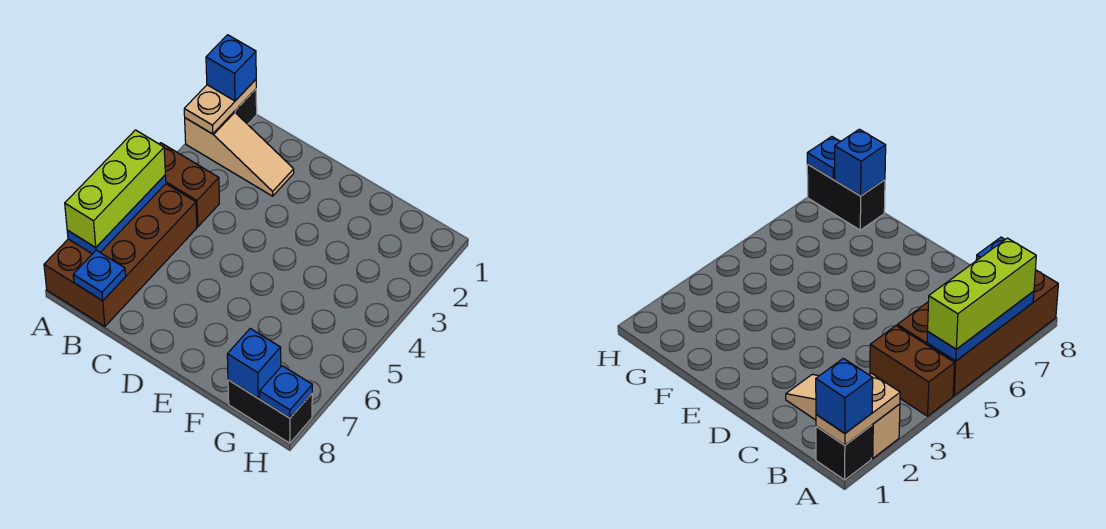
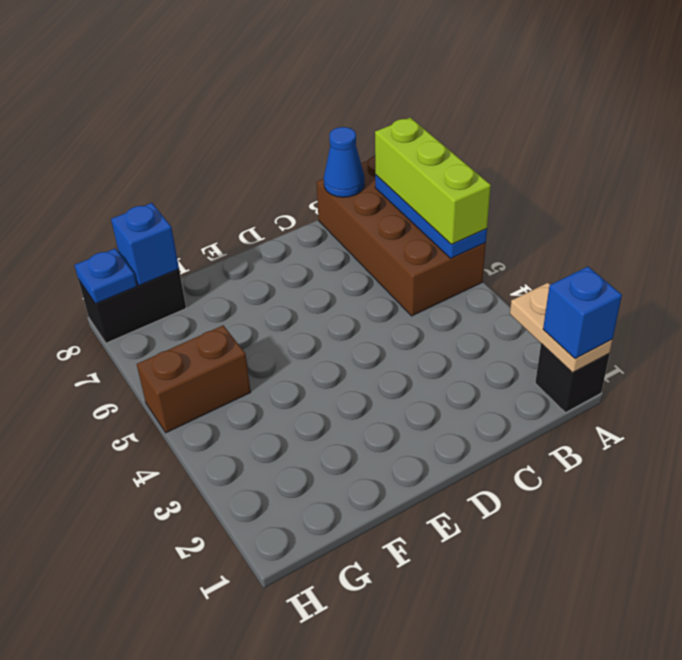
tan 1x3 slope [185,112,294,196] -> none
brown 1x2 brick [160,143,219,227] -> brown 1x2 brick moved to [137,325,251,433]
blue 1x1 plate [73,250,126,301] -> blue 1x1 cone [324,127,365,197]

